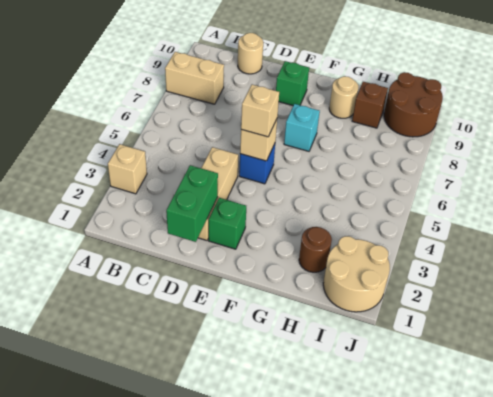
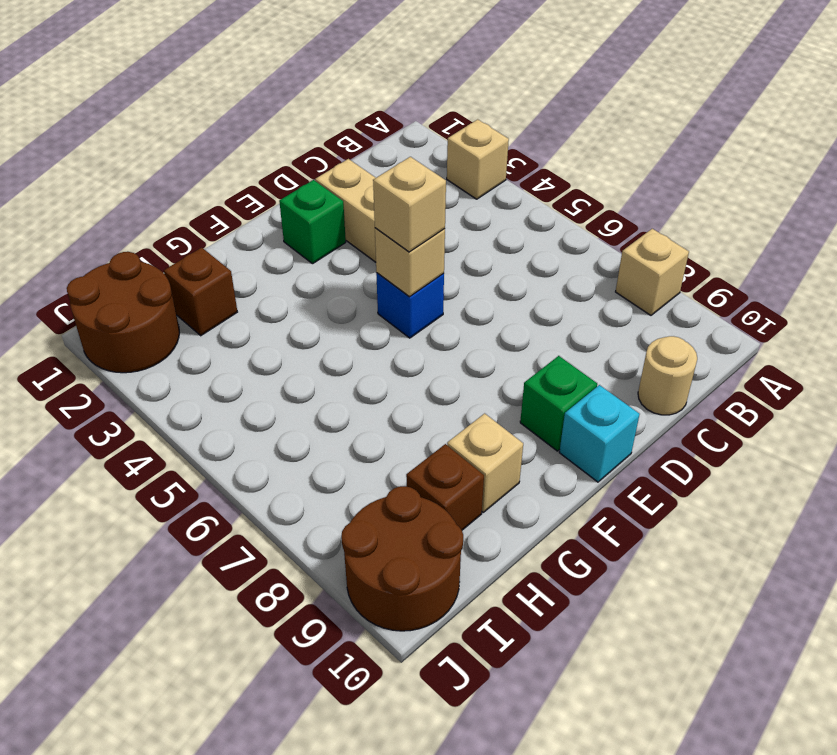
tan 1x2 brick [165,52,224,104] -> tan 1x1 brick [616,229,689,315]
green 1x2 brick [166,165,218,242] -> none
cyan 1x1 brick [284,104,320,151] -> cyan 1x1 brick moved to [559,385,640,482]
tan 1x1 round brick [329,76,358,118] -> tan 1x1 brick [447,413,523,512]
brown 1x1 round brick [299,227,332,272] -> brown 1x1 brick [164,247,237,336]
tan 2x2 round brick [323,236,390,312] -> brown 2x2 round brick [67,252,179,373]

